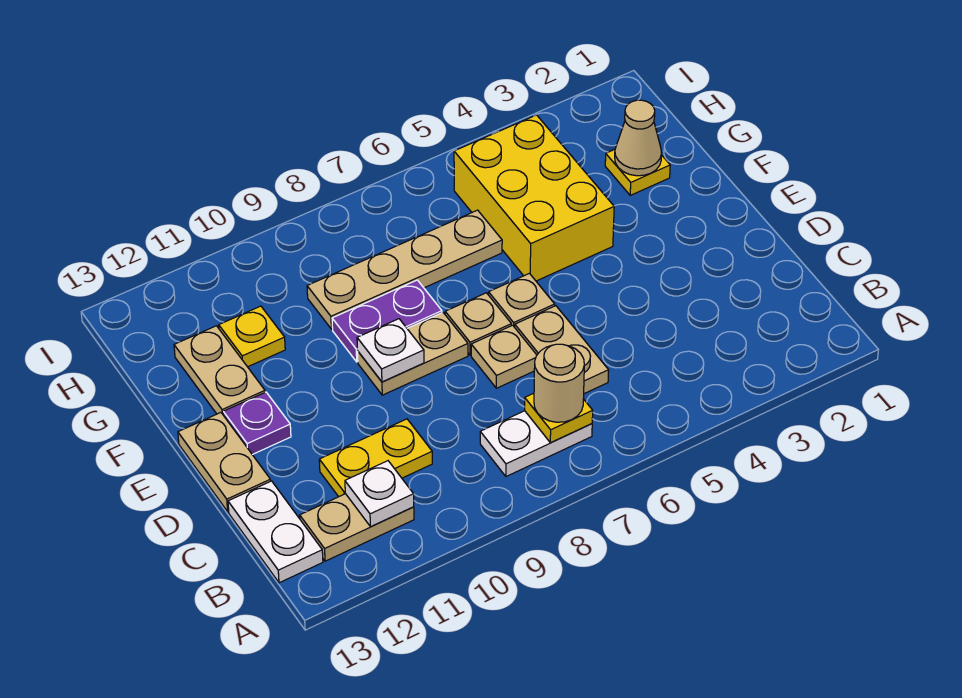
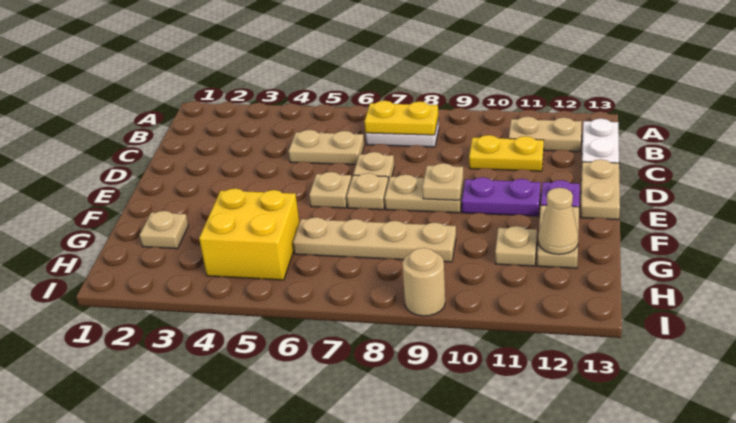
yellow 1x1 plate [525,393,593,443] -> yellow 1x2 plate [364,101,438,135]
tan 1x1 round brick [534,344,584,422] -> tan 1x1 round brick moved to [402,248,445,316]
white 1x1 plate [345,461,414,527] -> none
tan 1x2 plate [515,306,609,394] -> tan 1x2 plate turned to [289,130,364,165]
white 1x1 plate [357,319,424,382] -> tan 1x1 plate [422,163,463,200]
yellow 2x3 brick [454,115,614,281] -> yellow 2x2 brick [199,188,299,280]
purple 1x2 plate [332,280,442,362] -> purple 1x2 plate moved to [462,177,541,216]
yellow 1x1 plate [605,150,670,195] -> tan 1x1 plate [139,211,188,249]
tan 1x1 cone [615,100,662,176] -> tan 1x1 cone moved to [538,188,578,254]
yellow 1x1 plate [219,306,285,367] -> tan 1x1 plate [495,226,537,266]

